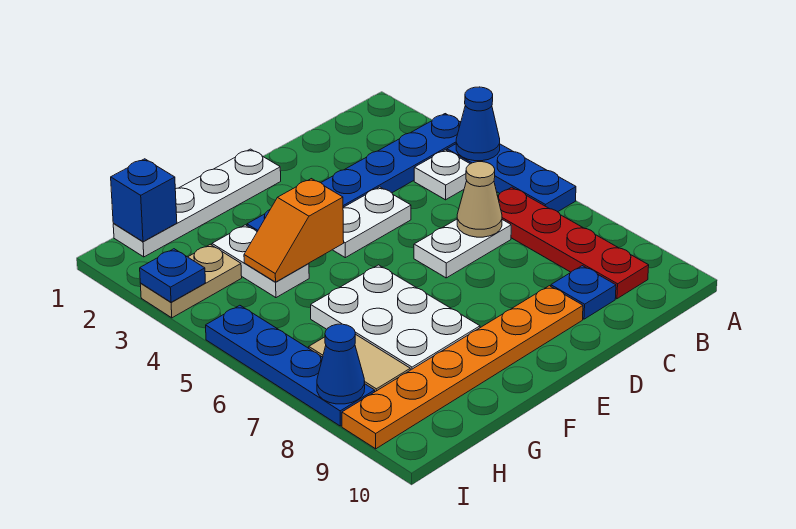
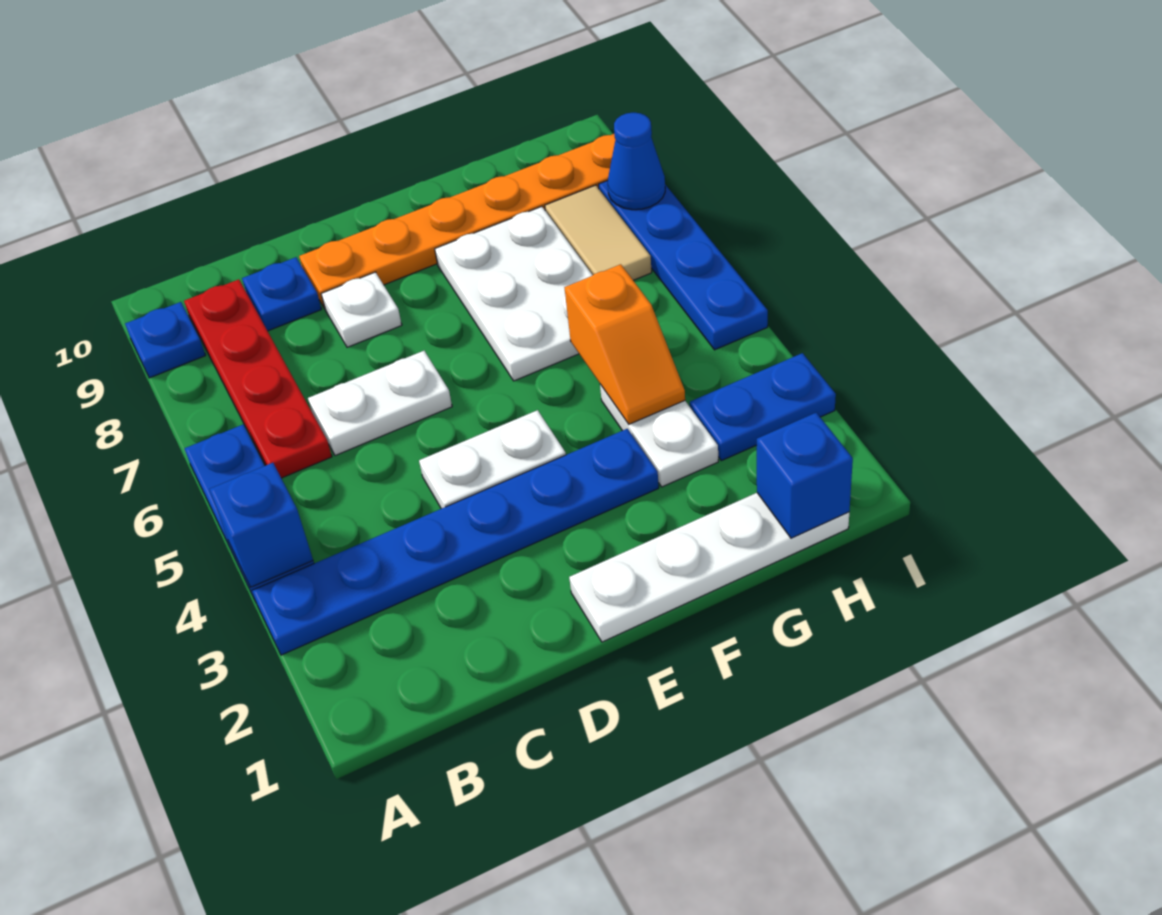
blue 1x1 cone [456,87,500,161] -> blue 1x1 brick [209,463,313,587]
white 1x1 plate [414,150,470,200] -> white 1x1 plate moved to [321,272,402,347]
tan 1x1 cone [457,162,502,237] -> none
orange 1x2 slope [244,179,344,282] -> orange 1x2 slope turned to [564,264,685,424]
tan 1x2 plate [140,244,242,318] -> blue 1x2 plate [690,353,836,461]
blue 1x1 plate [140,249,205,302] -> blue 1x1 plate moved to [125,302,206,378]

